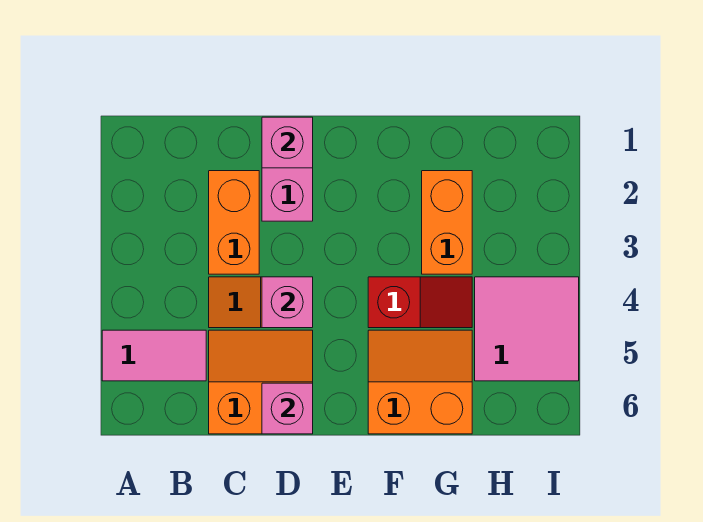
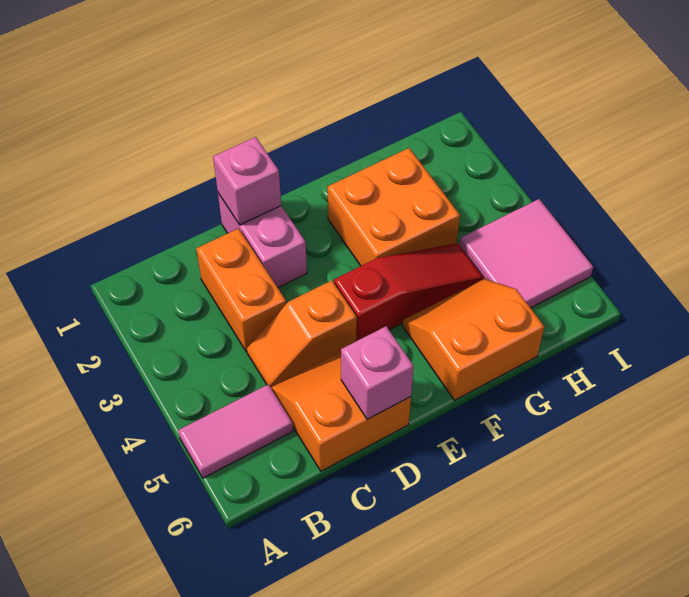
pink 1x1 brick [262,277,313,328] -> none
red 1x2 slope [368,277,472,328] -> red 1x3 slope [334,243,483,341]
orange 1x2 brick [422,171,472,274] -> orange 2x2 brick [328,148,460,266]

